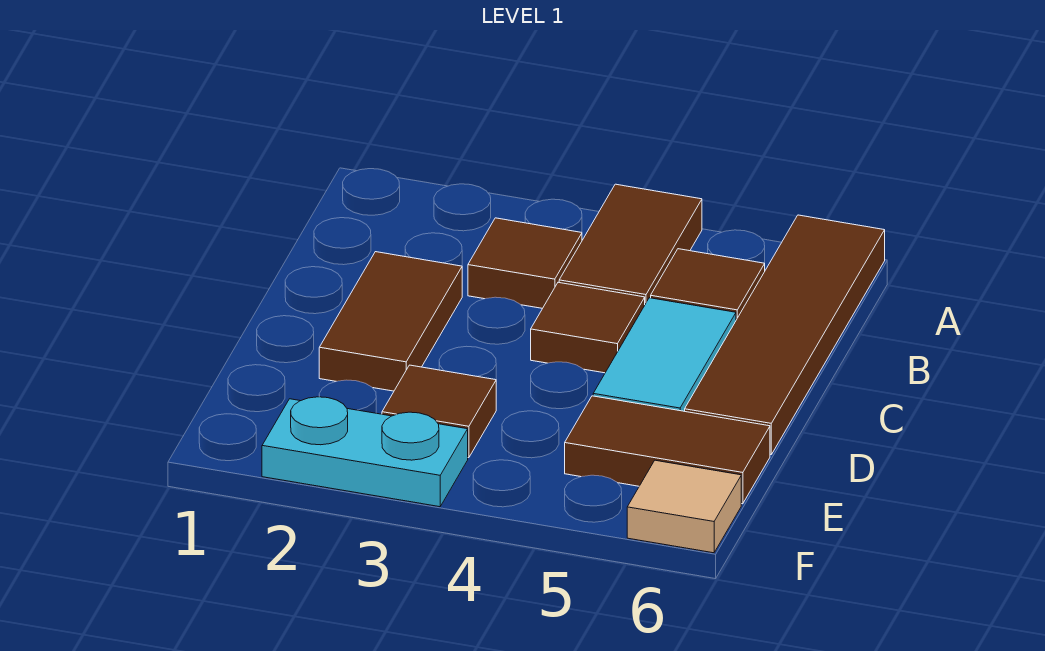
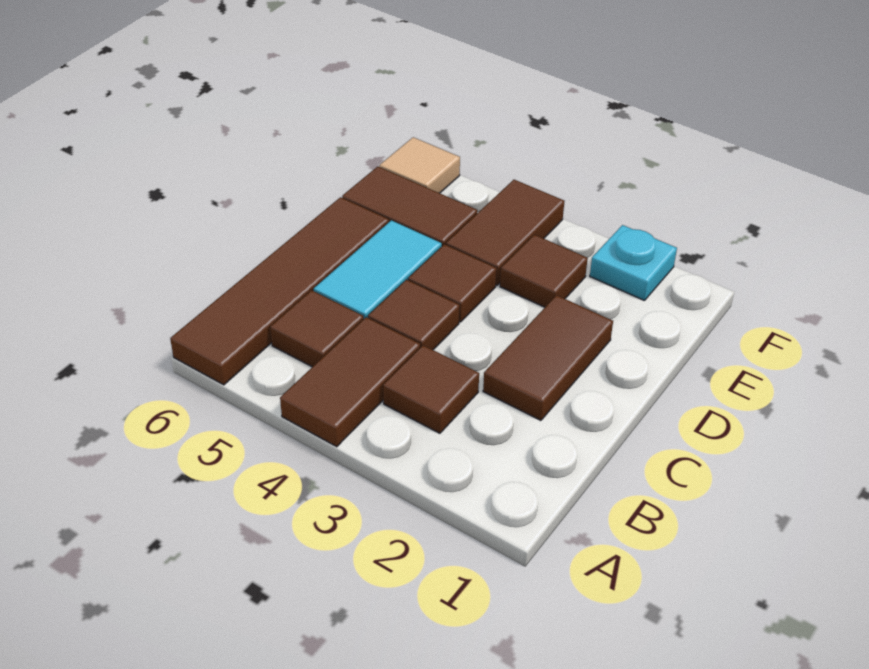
none -> brown 1x1 tile [408,244,497,322]
none -> brown 1x2 tile [446,180,564,285]
cyan 1x2 plate [262,397,468,507] -> cyan 1x1 plate [590,225,677,301]

